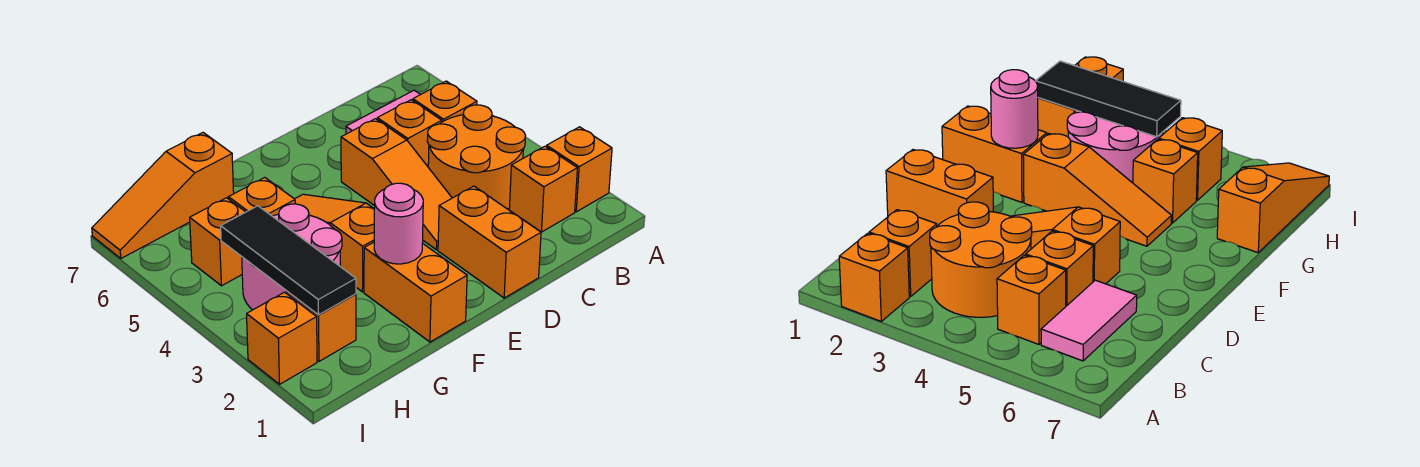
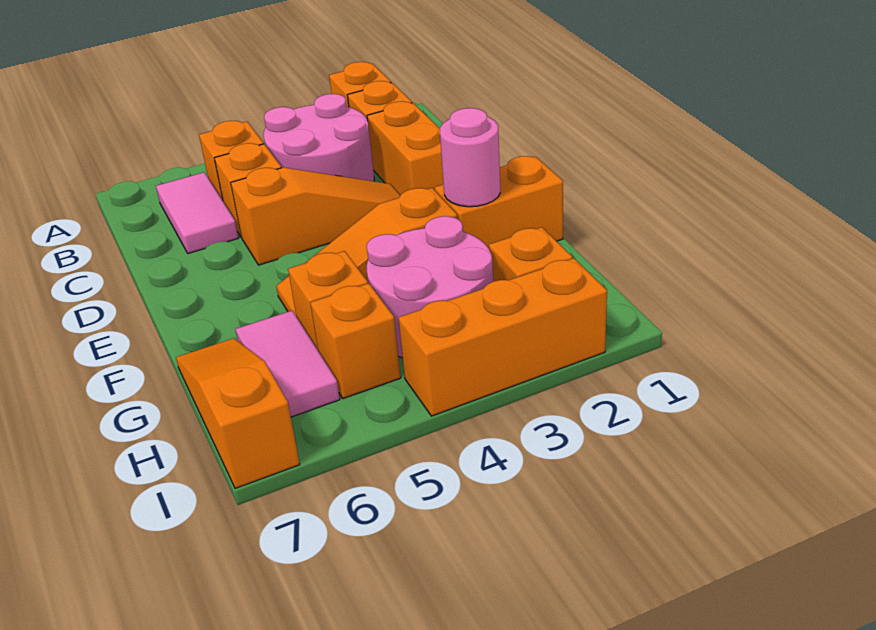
orange 2x2 round brick [427,105,526,209] -> pink 2x2 round brick [264,94,374,181]
orange 1x2 brick [438,186,541,298] -> orange 1x2 brick turned to [367,101,444,195]
none -> pink 1x2 tile [236,311,340,417]
orange 1x3 slope [92,133,234,258] -> orange 1x3 slope turned to [176,338,300,489]
black 1x3 tile [221,206,356,315] -> none
orange 1x1 brick [247,292,317,384] -> orange 1x3 brick [399,258,607,416]

